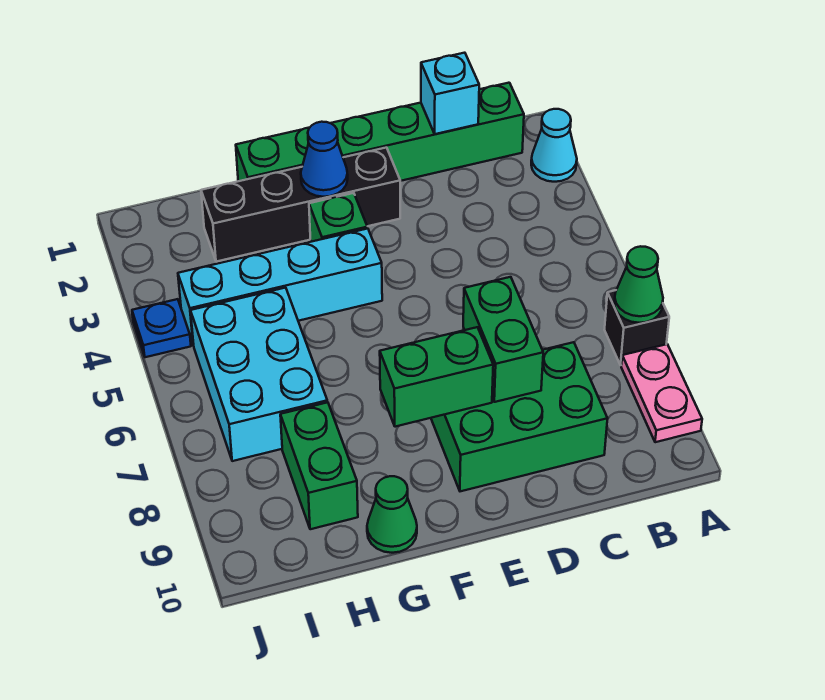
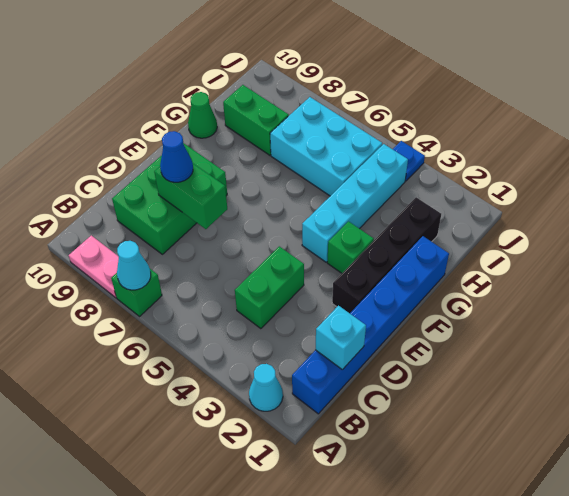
black 1x1 brick [604,290,669,365] -> green 1x1 brick [111,269,162,316]
green 1x1 cone [614,246,663,323] -> cyan 1x1 cone [117,241,151,290]
green 1x6 brick [236,83,524,181] -> blue 1x6 brick [292,236,449,414]
green 1x2 brick [380,327,493,427] -> green 1x2 brick moved to [235,246,304,329]
blue 1x1 cone [301,122,348,197] -> blue 1x1 cone moved to [160,131,193,182]

